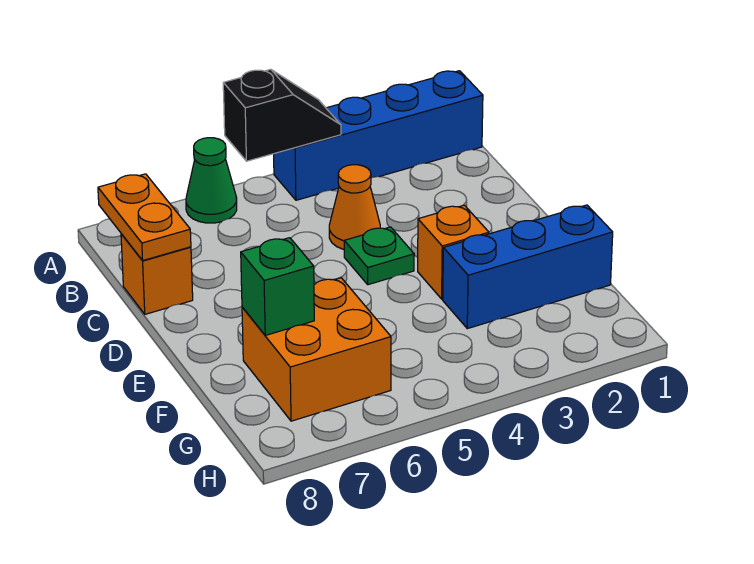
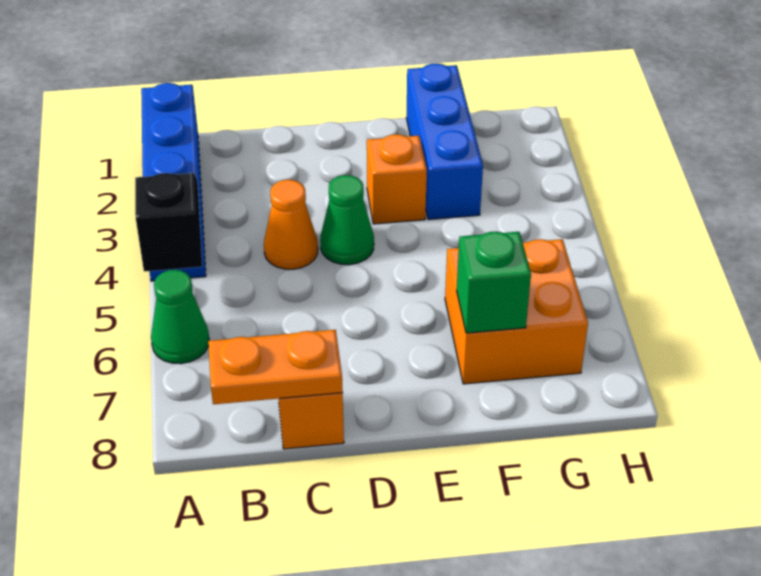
green 1x1 plate [344,227,414,285] -> green 1x1 cone [320,175,374,265]

